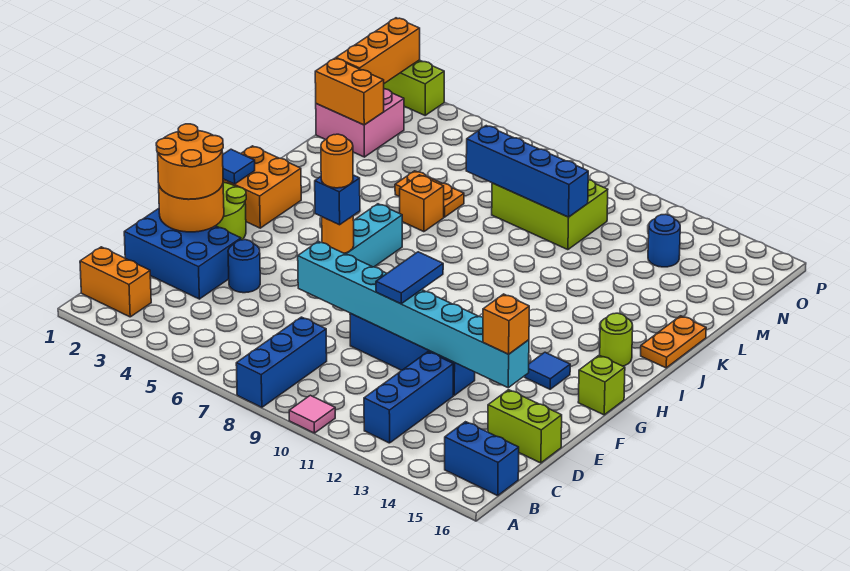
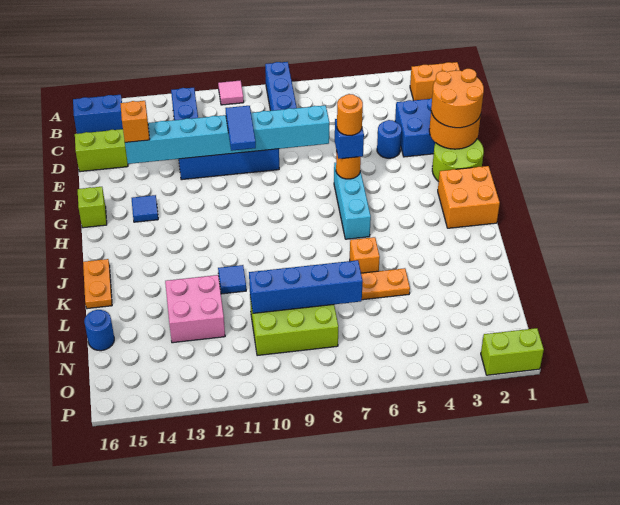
blue 1x1 tile [223,149,255,184] -> blue 1x1 tile moved to [218,265,246,294]
lime 1x1 round brick [600,313,633,366] -> none
pink 2x2 brick [316,89,404,157] -> pink 2x2 brick moved to [165,275,225,343]
orange 1x2 brick [315,58,384,125] -> none
orange 1x3 brick [336,18,420,83] -> none
blue 1x1 round brick [648,214,680,267] -> blue 1x1 round brick moved to [84,310,114,351]

